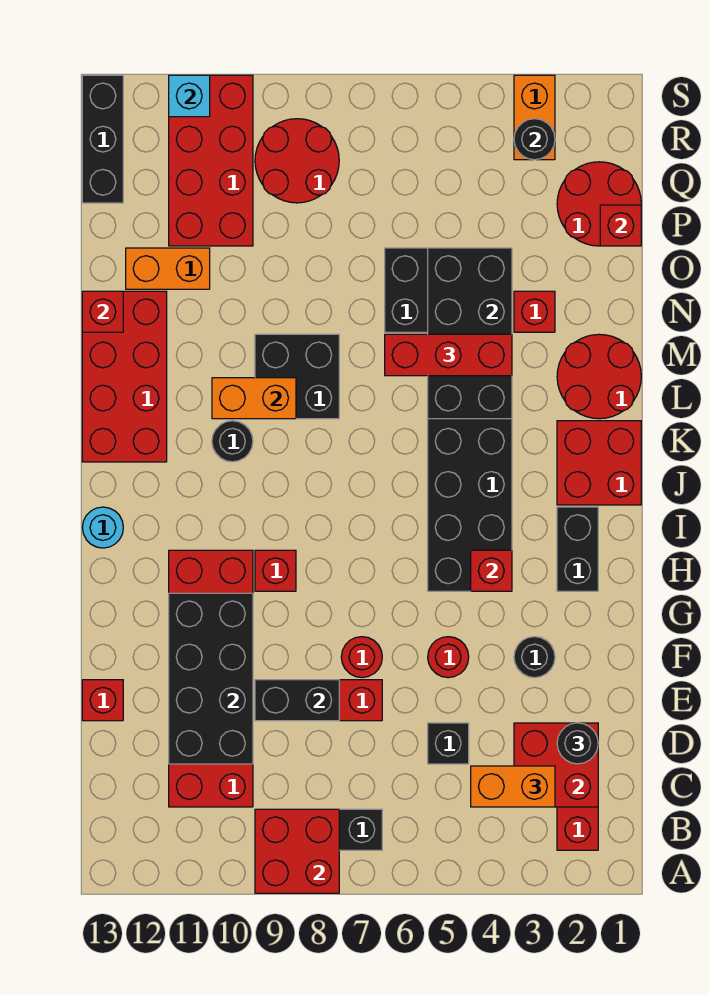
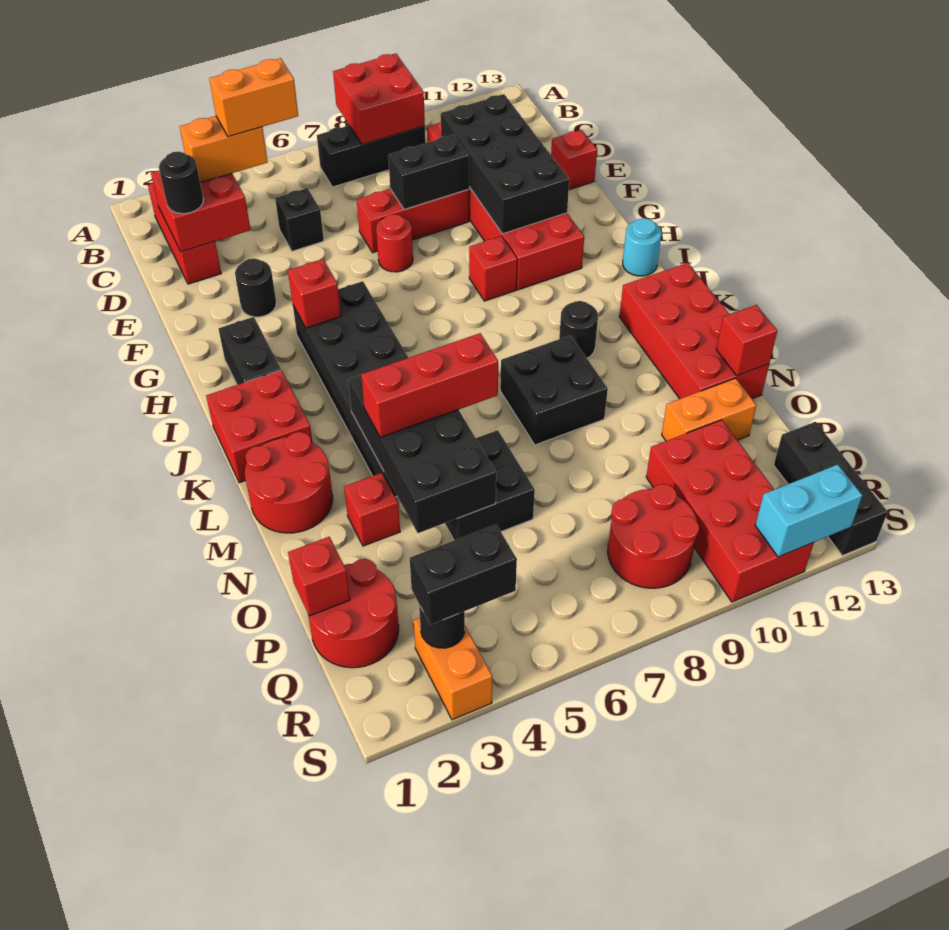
red 1x1 round brick [428,637,469,678] -> none
orange 1x2 brick [212,378,296,419] -> orange 1x2 brick moved to [209,58,298,137]
none -> black 1x2 brick [410,524,517,625]
cyan 1x1 brick [169,75,210,117] -> cyan 1x2 brick [755,464,862,557]

